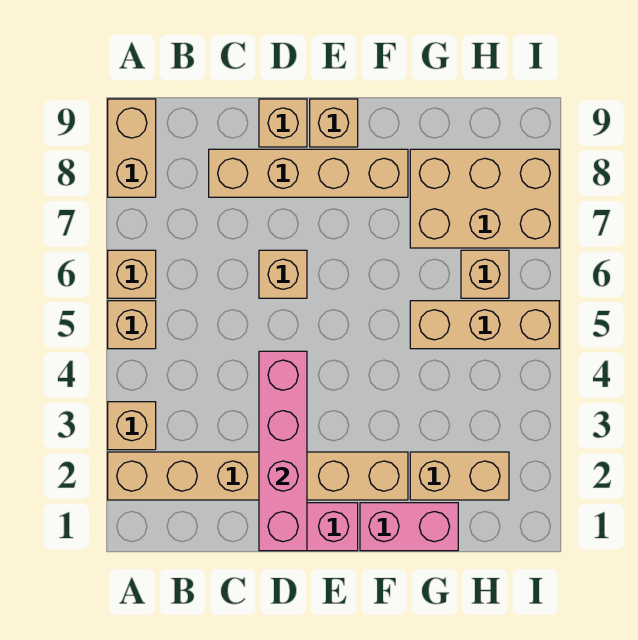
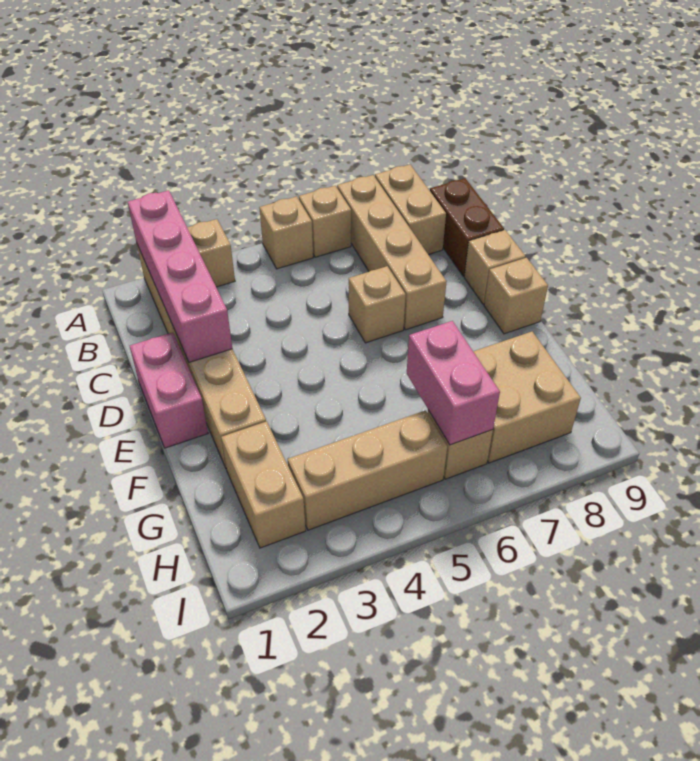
tan 1x2 brick [108,99,156,197] -> tan 1x2 brick turned to [375,165,446,255]
none -> brown 1x2 brick [430,178,504,276]
tan 1x4 brick [209,149,408,197] -> tan 1x4 brick moved to [337,175,447,330]
pink 1x4 brick [259,351,307,551] -> pink 1x4 brick turned to [128,190,232,362]
pink 1x2 brick [360,503,458,551] -> pink 1x2 brick moved to [407,321,500,445]
tan 1x3 brick [410,301,559,349] -> tan 1x3 brick turned to [288,410,447,530]
tan 2x3 brick [410,149,559,248] -> tan 2x2 brick [473,332,581,463]

